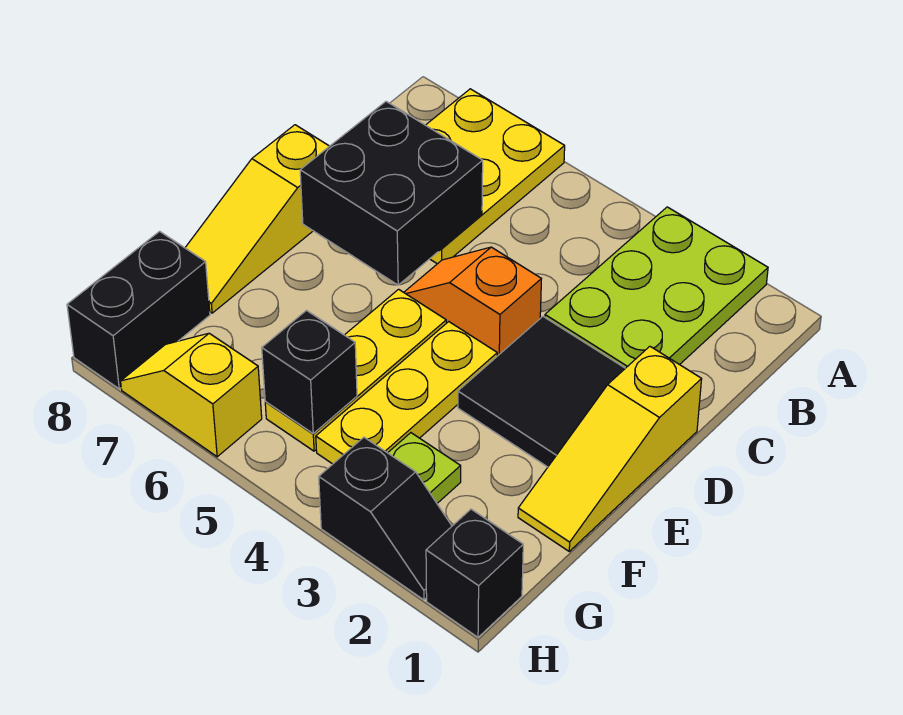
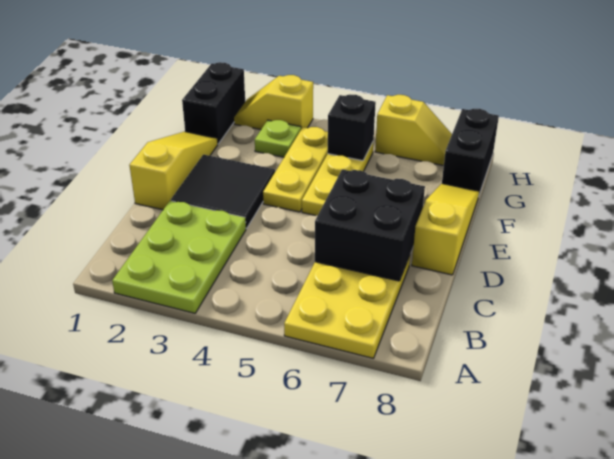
orange 1x2 slope [404,247,541,356] -> none
black 1x1 brick [426,509,523,637] -> black 1x2 brick [182,62,245,144]
black 1x2 slope [319,437,452,600] -> yellow 1x2 slope [234,75,313,130]

